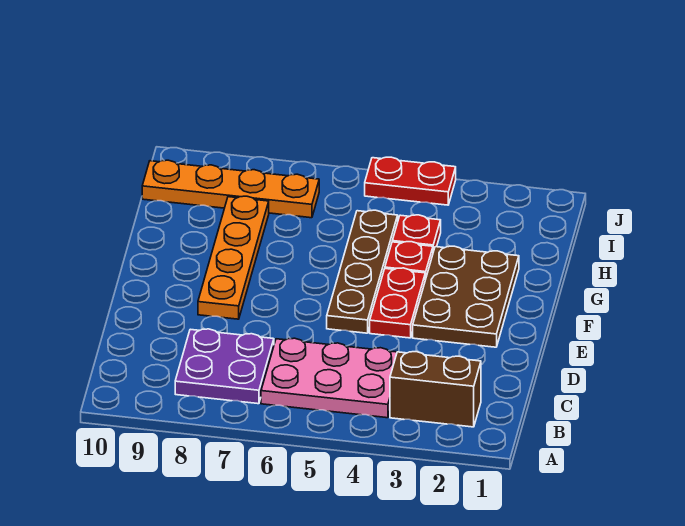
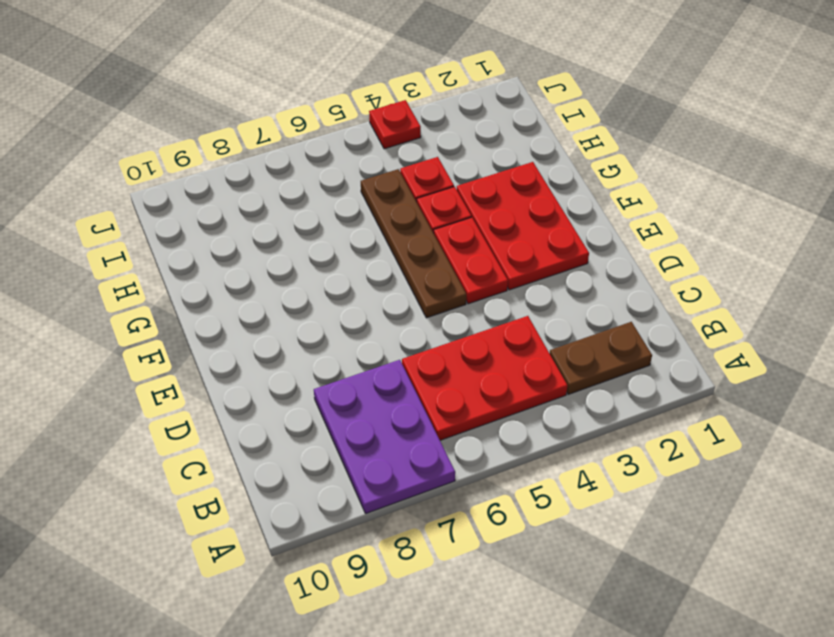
brown 1x2 brick [390,352,481,427] -> brown 1x2 plate [550,322,652,395]
pink 2x3 plate [261,338,397,418] -> red 2x3 plate [402,316,568,440]
purple 2x2 plate [175,329,274,404] -> purple 2x3 plate [314,360,455,513]
brown 2x3 plate [413,246,519,347] -> red 2x3 plate [457,162,589,290]
orange 1x4 plate [198,196,269,319] -> none
orange 1x4 plate [142,160,319,218] -> none
red 1x2 plate [365,157,456,205] -> red 1x1 plate [369,100,421,149]

